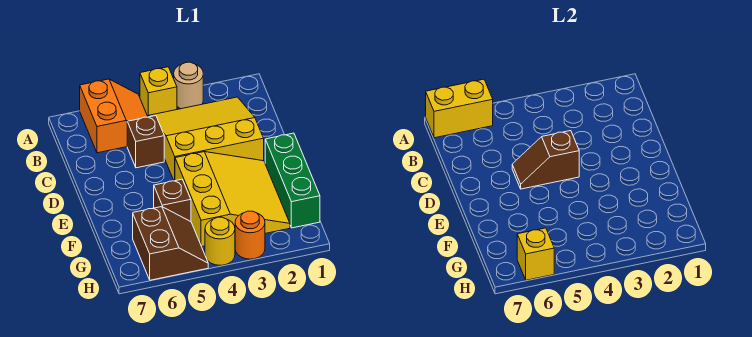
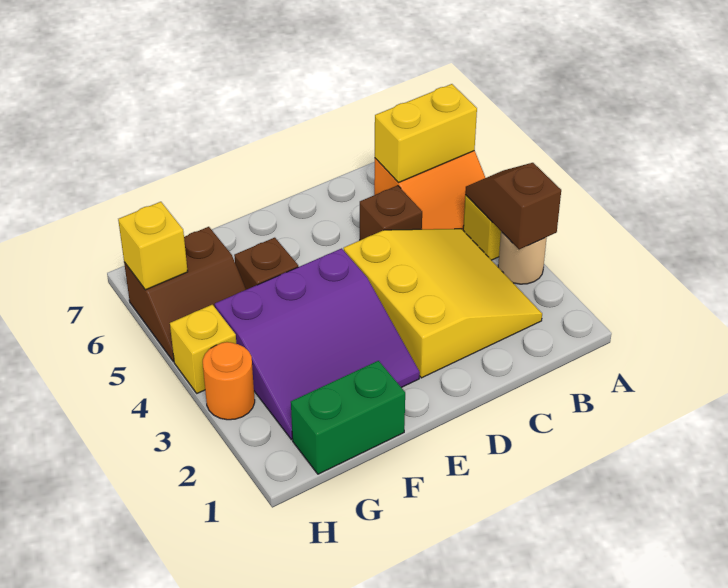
yellow 1x2 brick [426,79,493,138] -> yellow 1x2 brick turned to [375,84,477,183]
brown 1x2 slope [512,131,579,189] -> brown 1x2 slope moved to [465,163,561,249]
green 1x3 brick [265,133,320,228] -> green 1x2 brick [291,361,405,474]
yellow 3x3 slope [175,152,290,247] -> purple 3x3 slope [215,248,420,440]
yellow 1x1 round brick [205,217,235,265] -> yellow 1x1 brick [170,305,236,393]

